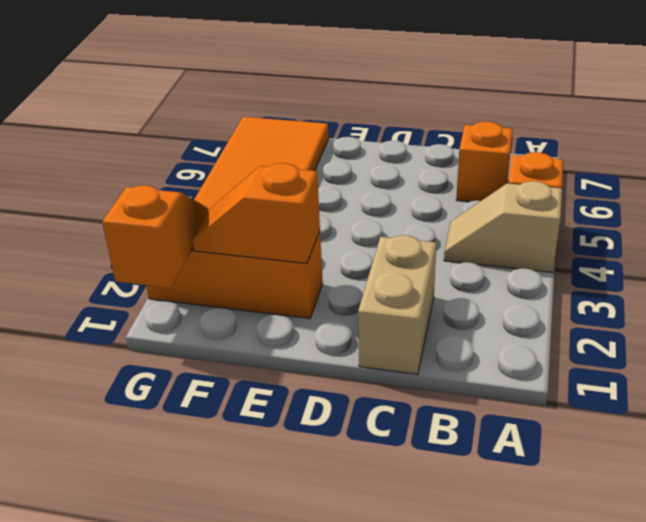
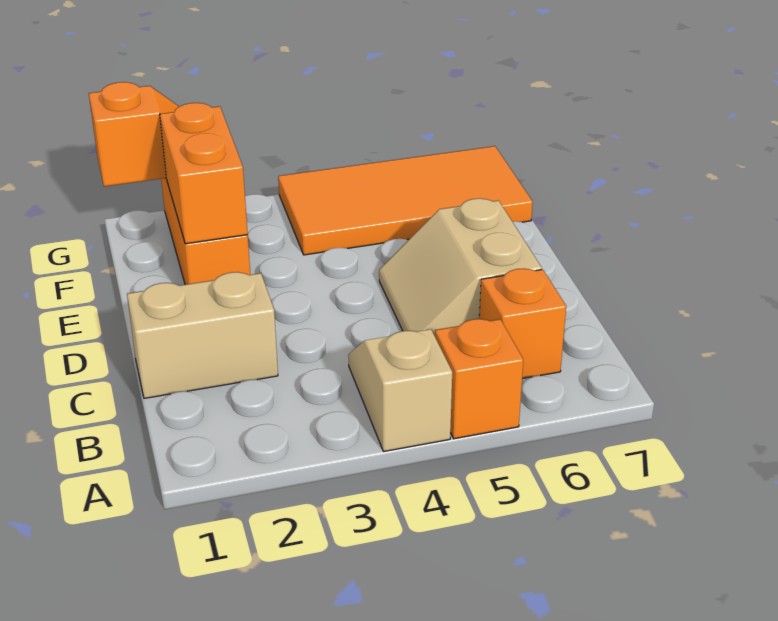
none -> tan 2x2 slope [379,198,542,336]
orange 1x2 slope [193,163,320,263] -> orange 1x2 brick [160,103,248,244]

